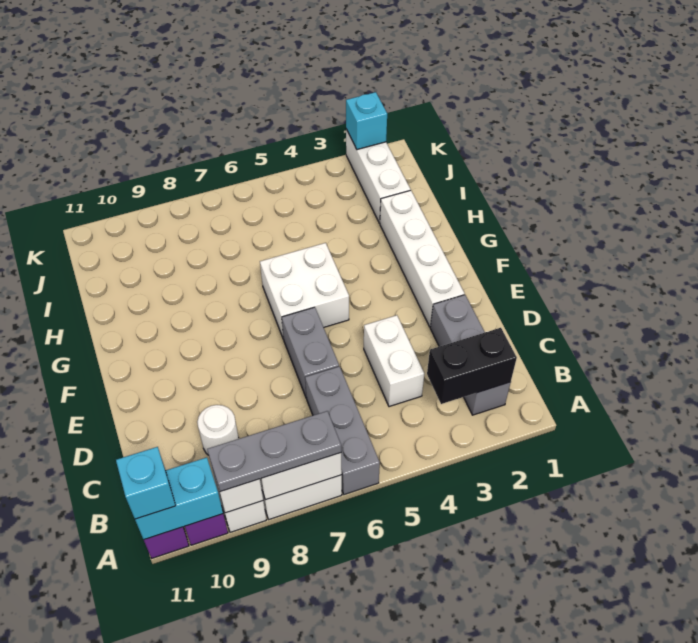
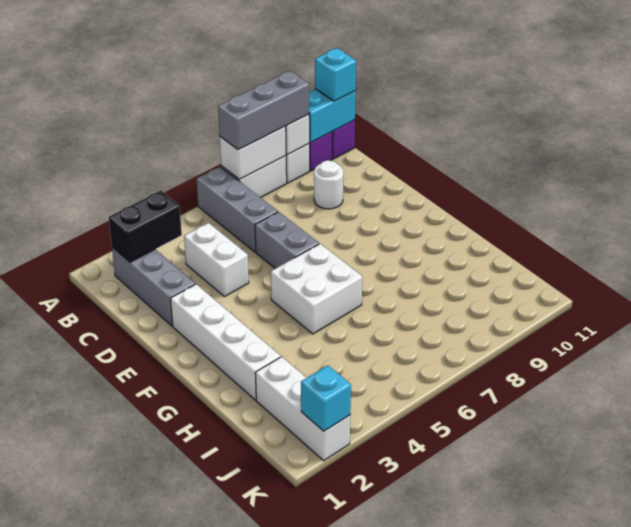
grey 1x3 plate [207,411,341,492] -> grey 1x3 brick [218,71,309,150]

